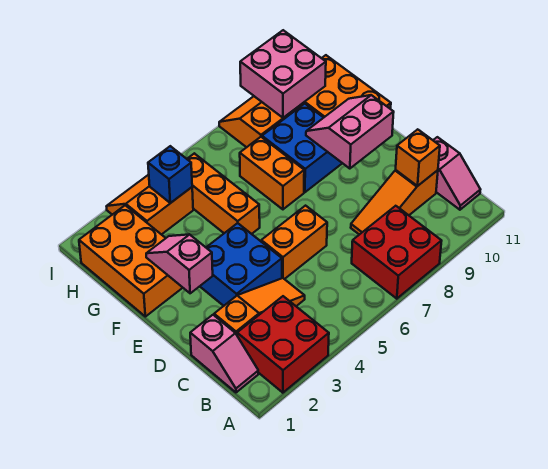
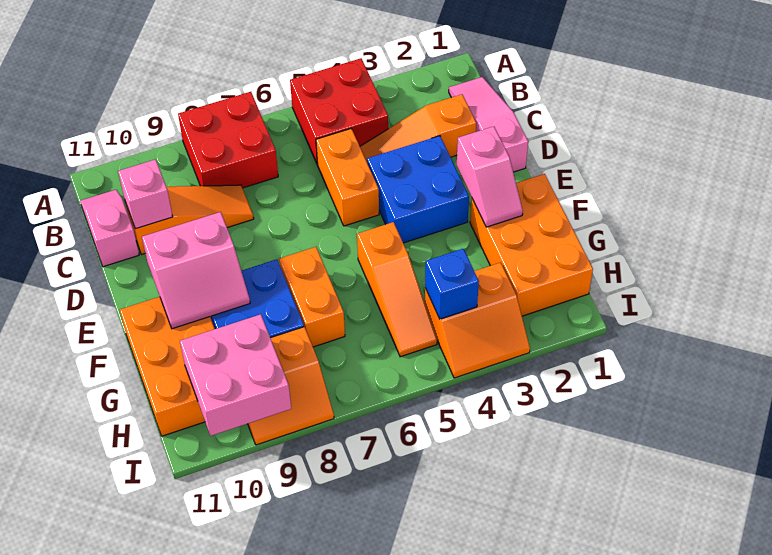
red 2x2 brick [237,296,329,393] -> red 2x2 brick moved to [290,58,388,165]
pink 1x2 slope [190,315,258,392] -> pink 1x3 slope [449,77,528,172]
orange 1x1 brick [396,129,440,186] -> pink 1x1 brick [118,159,173,229]
orange 1x2 brick [261,206,327,279] -> orange 1x2 brick turned to [316,129,379,226]
orange 1x3 brick [187,153,260,234] -> orange 1x3 slope [357,222,437,357]

